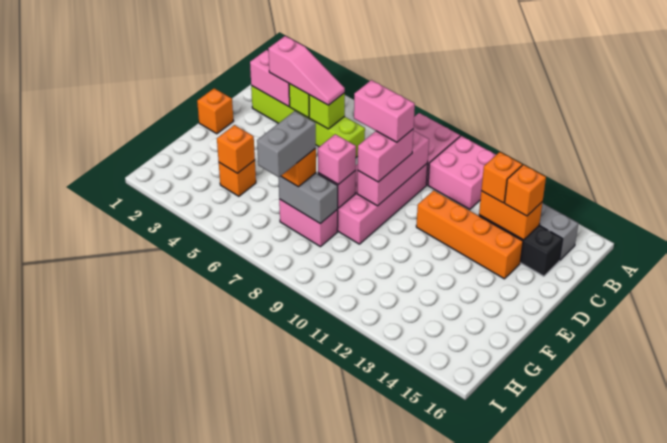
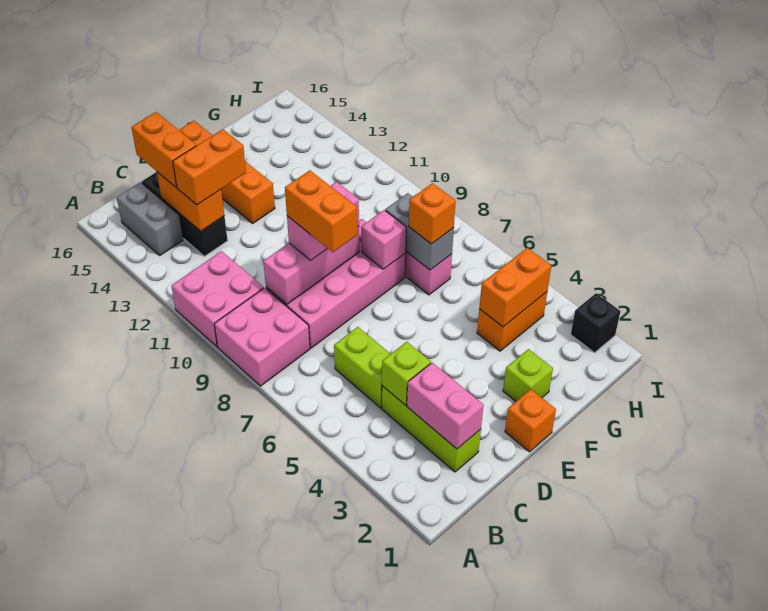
pink 1x3 slope [268,36,345,105] -> none
lime 1x1 brick [309,93,345,129] -> lime 1x1 brick moved to [503,349,553,401]
orange 1x1 brick [481,152,522,203] -> orange 1x2 brick [173,129,246,205]
orange 1x1 brick [505,165,546,216] -> orange 1x2 brick [131,112,197,187]
pink 1x2 brick [354,80,415,142] -> orange 1x2 brick [285,170,357,252]
orange 1x4 brick [416,190,523,279] -> orange 1x4 brick moved to [179,121,275,223]
pink 1x1 brick [318,134,356,185] -> none
orange 1x1 brick [219,160,256,196] -> orange 1x2 brick [477,292,547,351]
orange 1x1 brick [217,125,255,173] -> orange 1x2 brick [479,248,551,327]
grey 1x2 brick [257,111,316,177] -> none
none -> black 1x1 brick [571,293,620,353]

